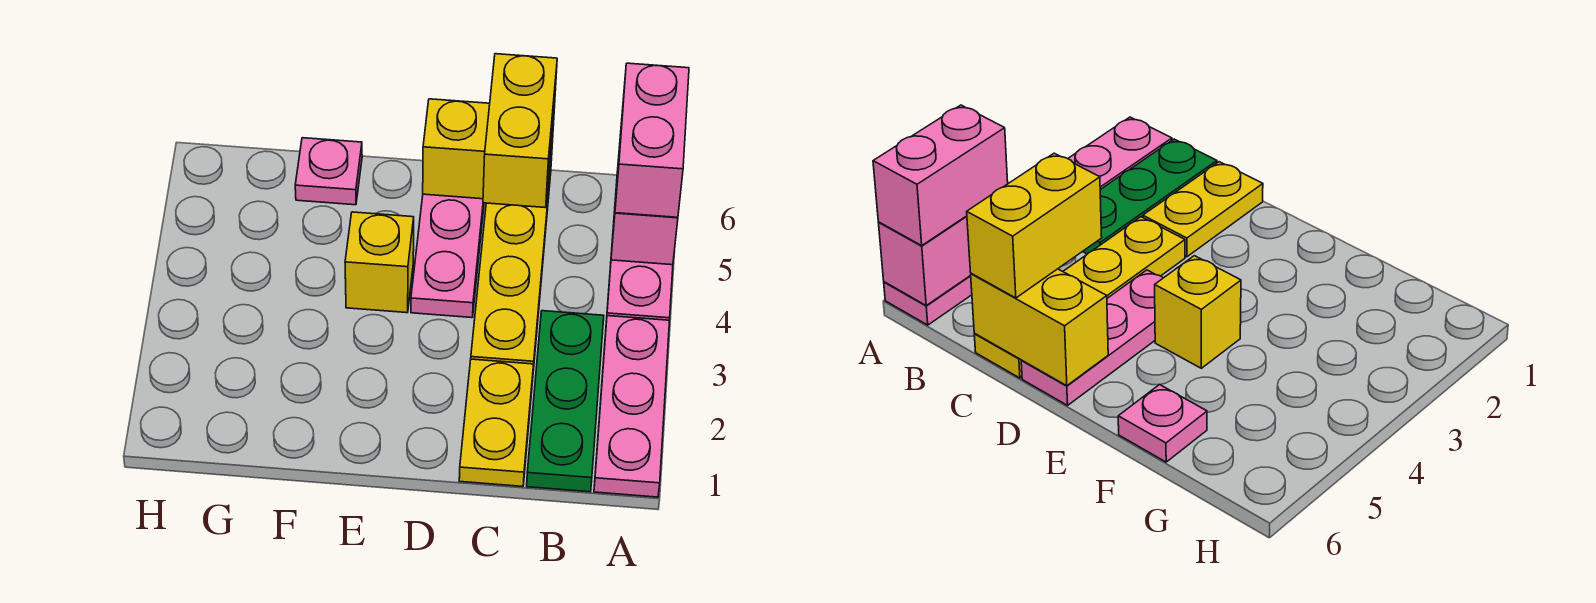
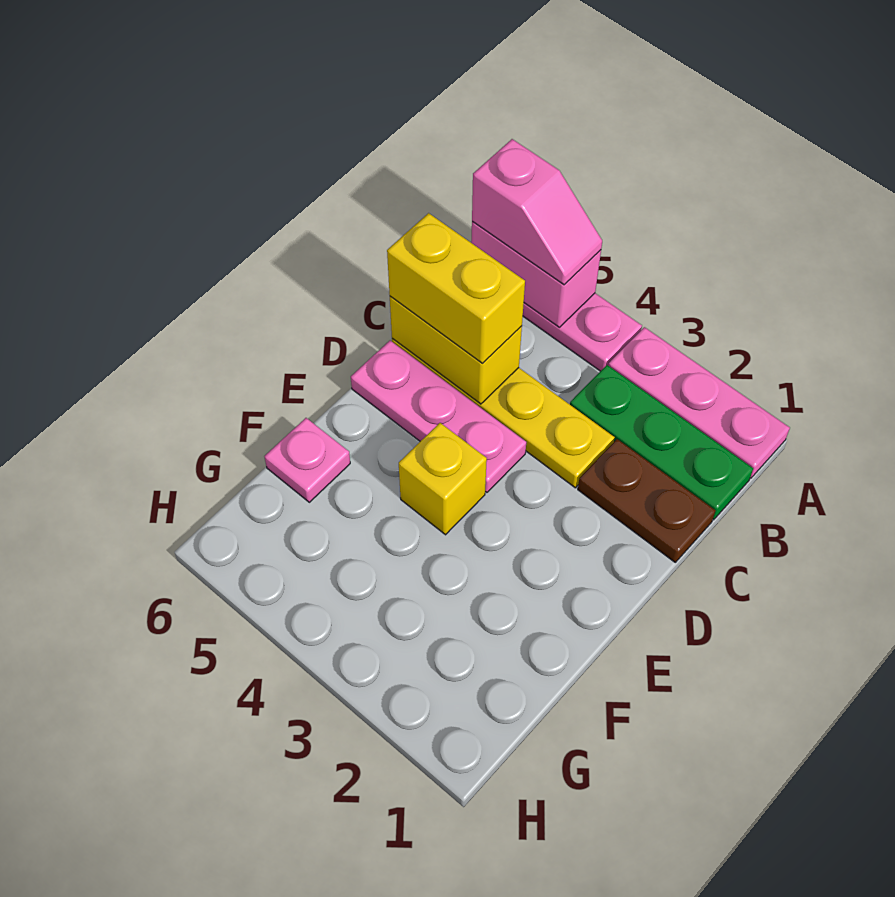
pink 1x2 brick [615,63,689,217] -> pink 1x2 slope [472,139,602,285]
yellow 1x2 plate [459,359,534,486] -> brown 1x2 plate [578,439,716,562]
yellow 1x2 brick [423,99,554,204] -> yellow 1x2 brick turned to [390,296,522,404]

